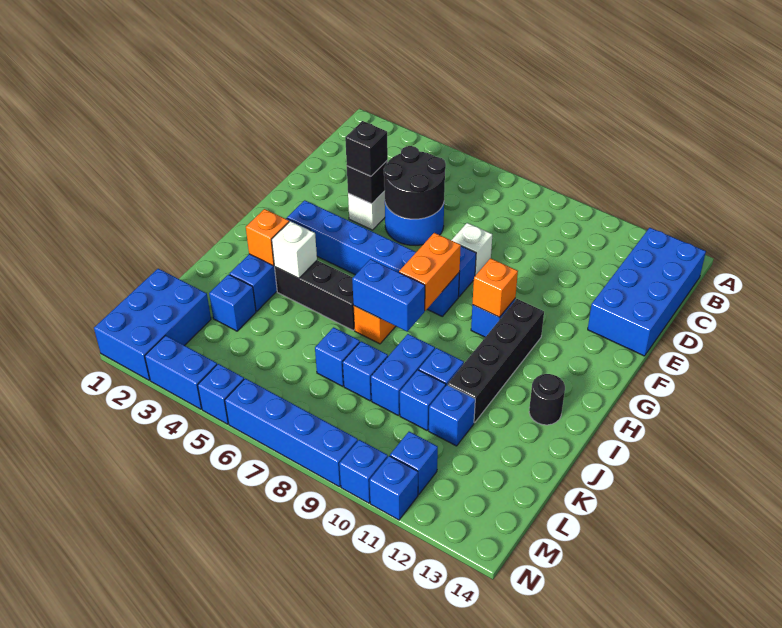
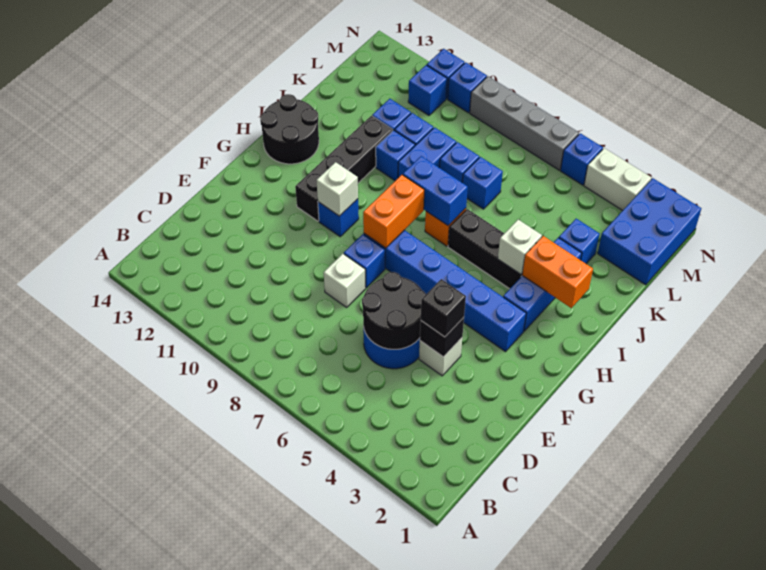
blue 2x4 brick [588,228,706,356] -> none
orange 1x1 brick [473,258,518,317] -> white 1x1 brick [317,162,358,216]
orange 1x1 brick [246,209,289,266] -> orange 1x2 brick [522,236,593,308]
black 1x1 round brick [529,374,565,425] -> black 2x2 round brick [260,94,319,164]
blue 1x2 brick [145,335,217,409] -> white 1x2 brick [584,148,651,210]
blue 1x4 brick [225,378,358,487] -> grey 1x4 brick [470,76,579,170]

